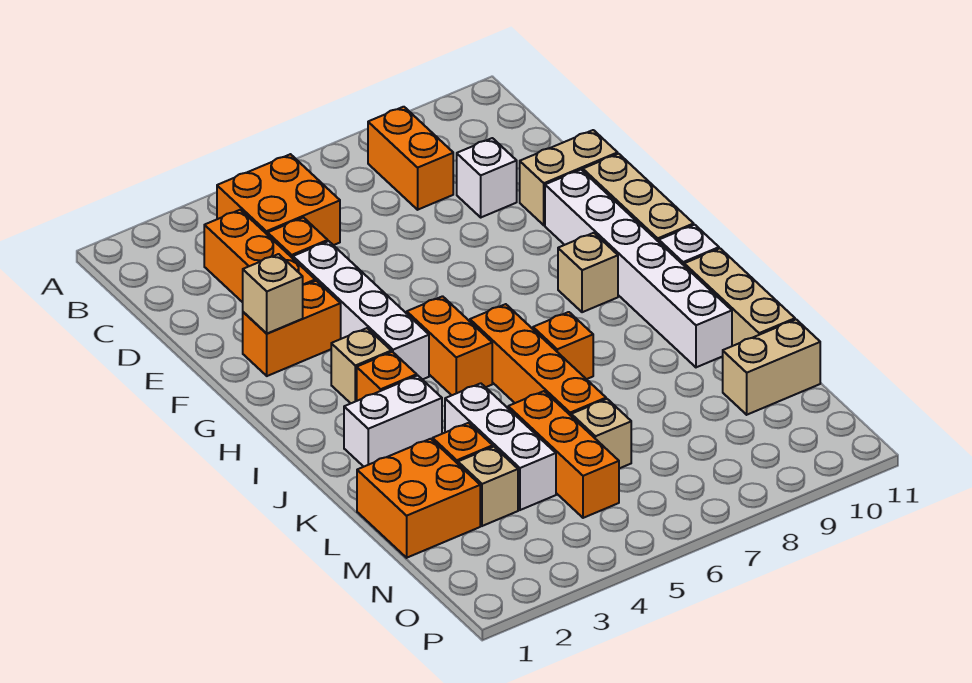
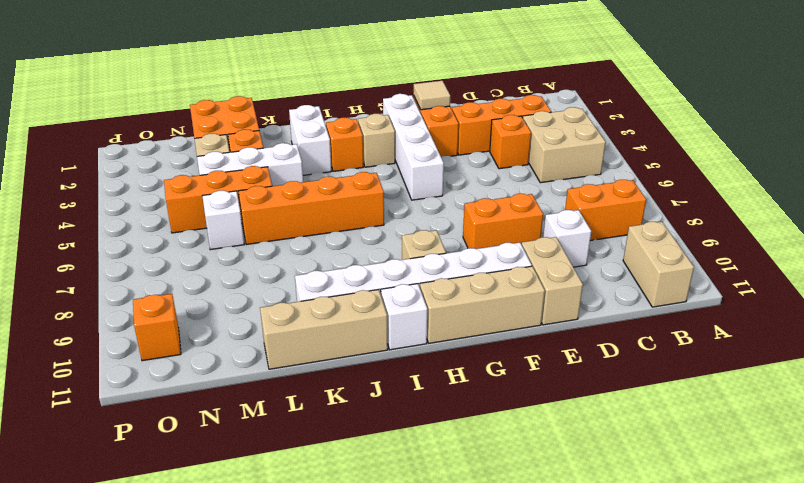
orange 2x2 brick [217,154,340,245] -> tan 2x2 brick [523,107,606,183]
white 1x4 brick [293,241,429,380] -> white 1x4 brick turned to [383,94,444,200]
tan 1x1 brick [243,254,303,333] -> tan 1x1 tile [413,81,450,110]
orange 1x2 brick [407,296,492,395] -> orange 1x2 brick moved to [463,194,543,249]
orange 1x1 brick [533,312,593,379] -> orange 1x1 brick moved to [133,294,181,361]
tan 1x1 brick [571,399,631,468] -> white 1x1 brick [202,191,244,250]
tan 1x2 brick [723,320,820,415] -> tan 1x2 brick moved to [623,222,694,307]

